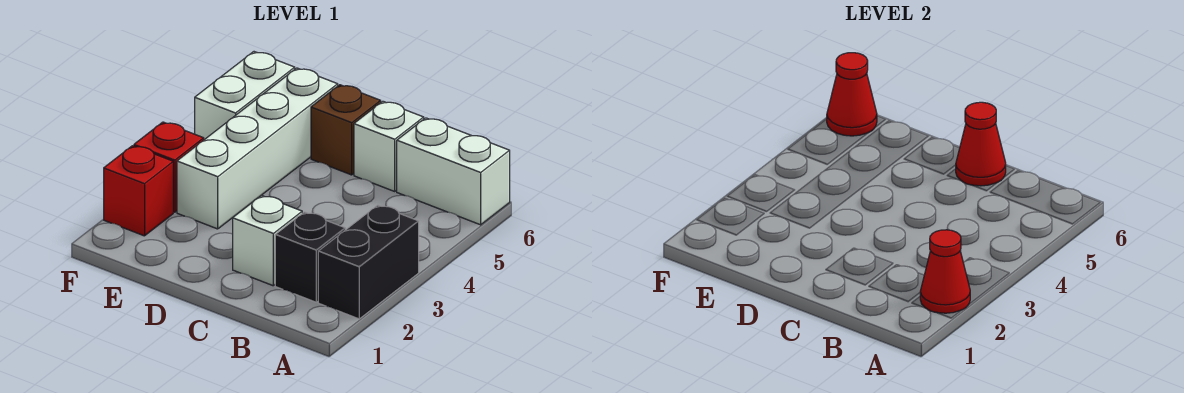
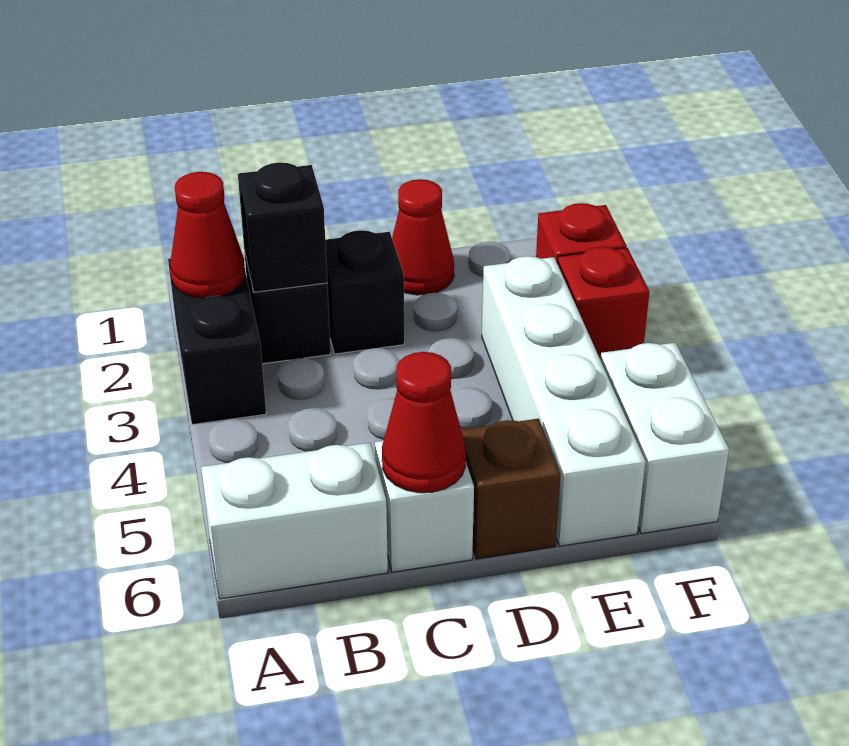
none -> black 1x1 brick [238,162,327,292]
white 1x1 brick [233,195,302,286] -> black 1x1 brick [325,230,404,354]
red 1x1 cone [827,53,877,136] -> red 1x1 cone moved to [392,179,454,295]

